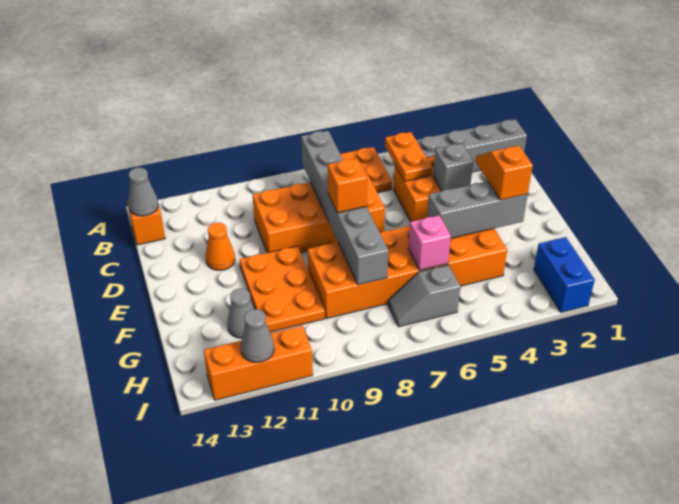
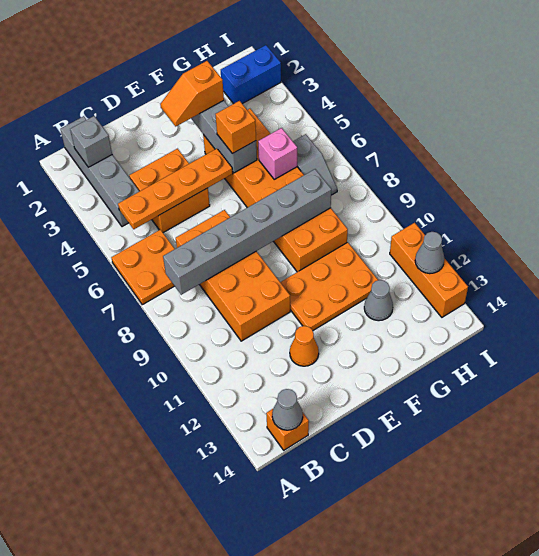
orange 1x2 plate [385,132,432,181] -> orange 1x4 plate [118,149,233,229]
grey 1x1 brick [433,143,473,191] -> grey 1x1 brick moved to [70,116,112,167]
orange 1x1 brick [328,158,367,213] -> orange 1x1 brick moved to [216,101,256,154]

